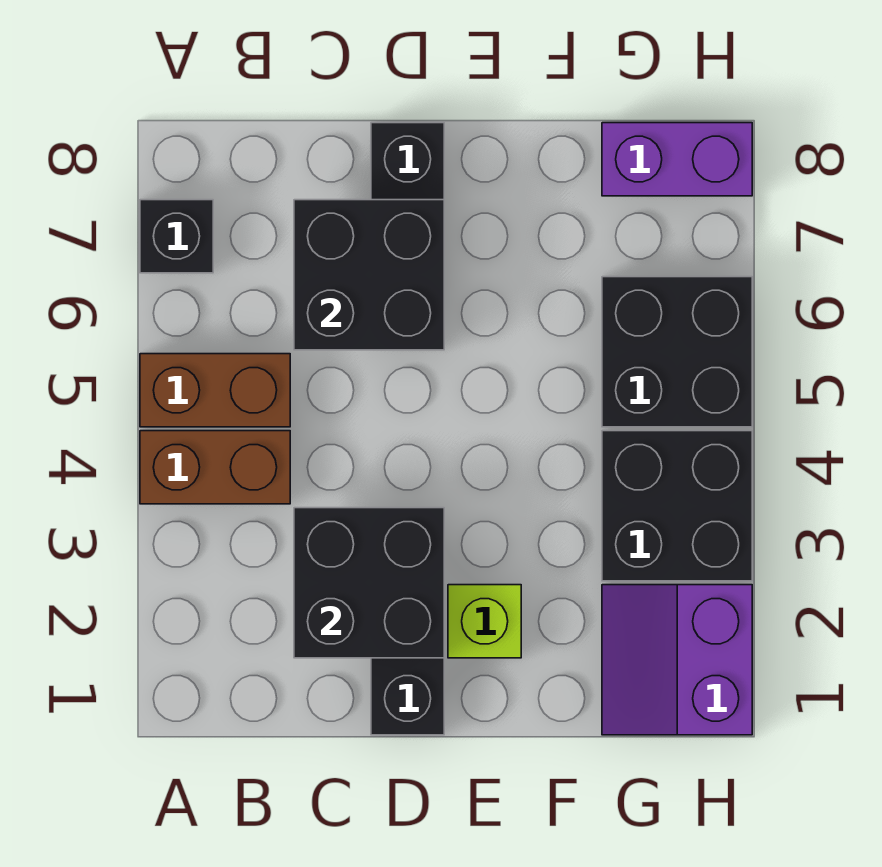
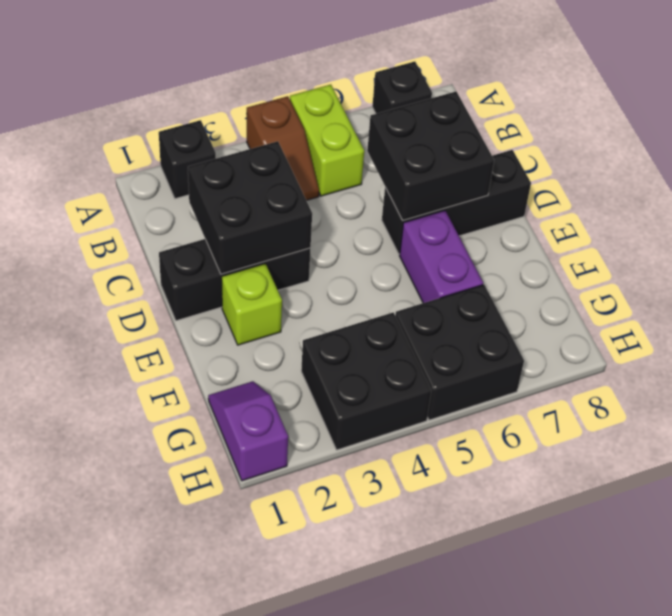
none -> black 1x1 brick [159,120,216,199]
brown 1x2 brick [140,431,290,504] -> brown 1x2 slope [247,96,319,200]
brown 1x2 brick [140,354,290,427] -> lime 1x2 brick [290,85,364,196]
purple 2x2 slope [602,585,752,735] -> purple 1x2 slope [208,381,288,481]
purple 1x2 brick [602,123,752,196] -> purple 1x2 brick moved to [400,211,483,303]

